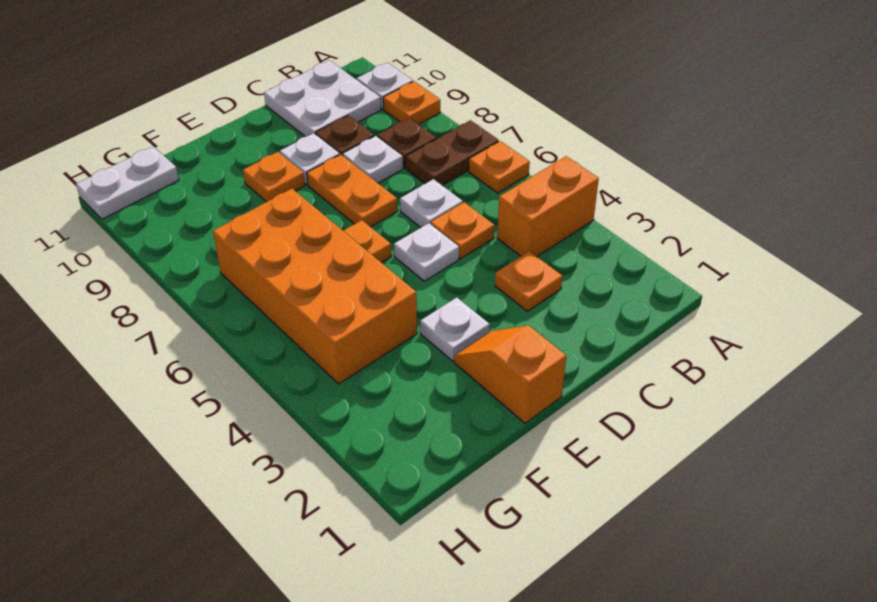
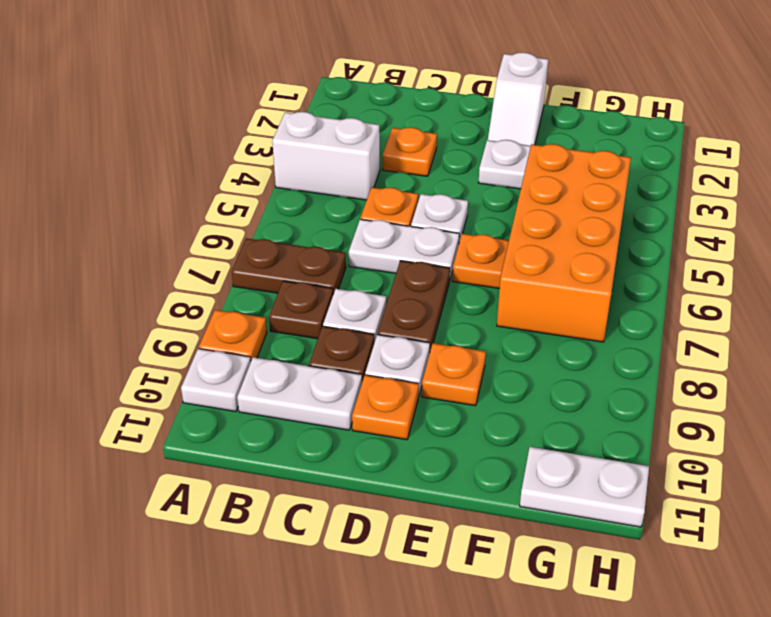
orange 1x2 brick [497,156,599,256] -> white 1x2 brick [272,112,380,200]
orange 1x1 plate [469,141,530,193] -> orange 1x1 plate moved to [352,375,419,440]
white 2x2 plate [264,61,381,137] -> white 1x2 plate [237,357,362,430]
white 1x1 plate [400,179,463,227] -> white 1x2 plate [349,219,459,281]
orange 1x2 plate [307,154,397,227] -> brown 1x2 plate [378,261,450,354]
orange 1x2 slope [454,325,566,423] -> white 1x2 slope [488,52,548,146]

